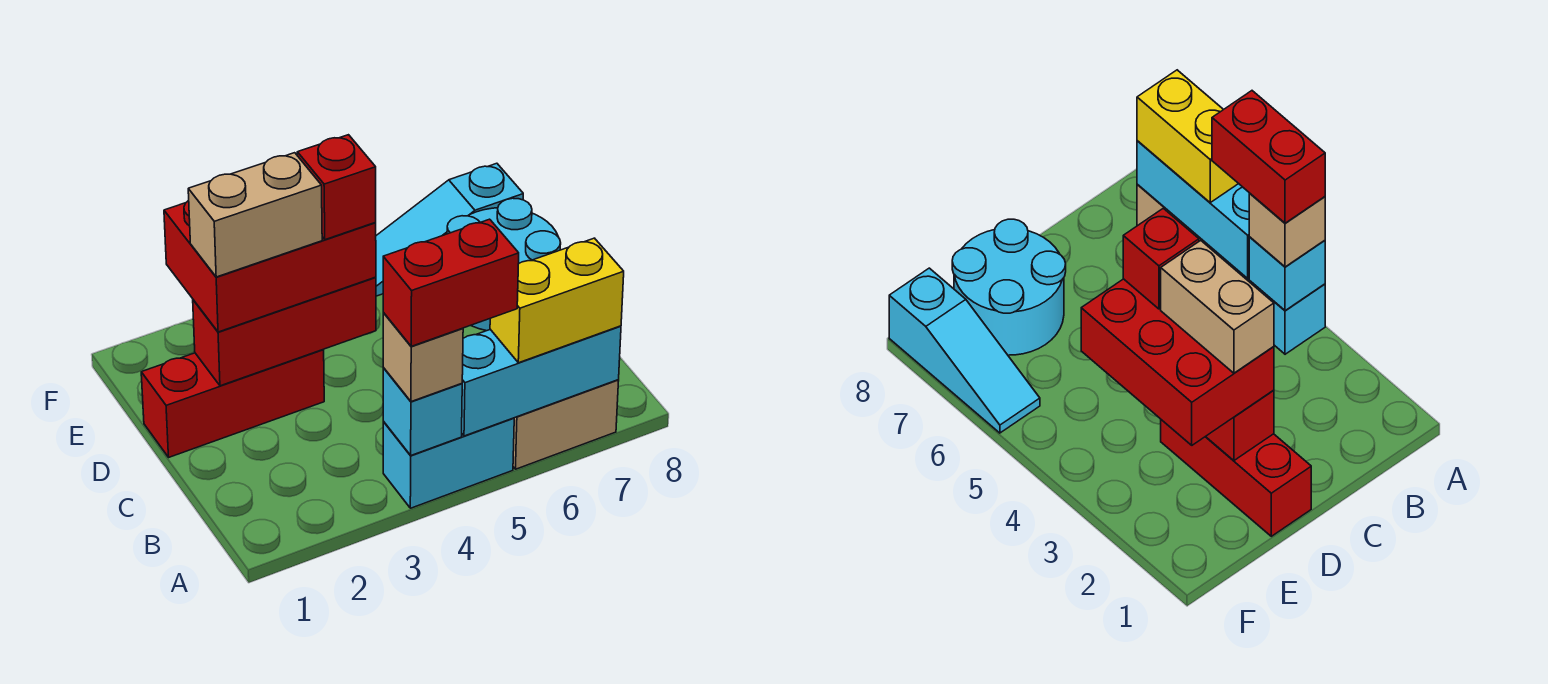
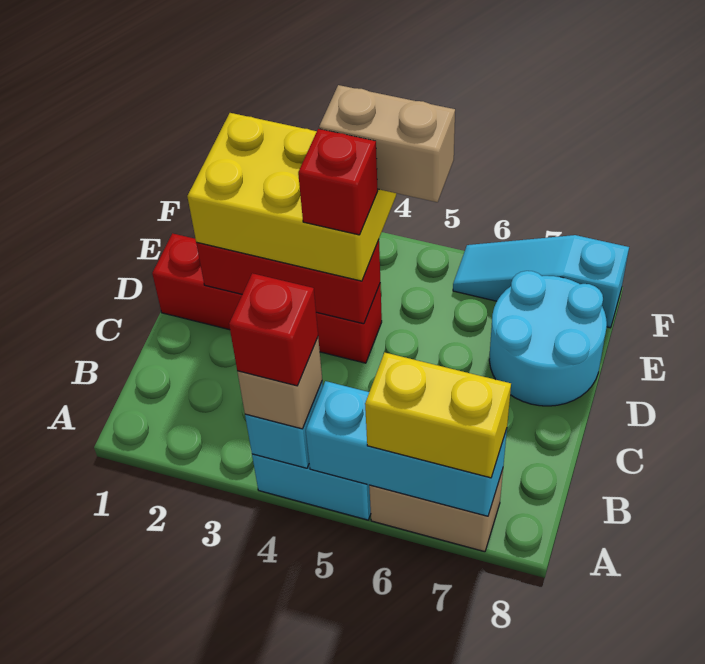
red 1x2 brick [383,219,519,346] -> red 1x1 brick [229,273,318,386]
red 1x3 brick [141,350,324,457] -> red 1x4 brick [152,233,382,363]
red 2x3 brick [164,200,376,332] -> yellow 2x3 brick [187,113,396,281]
tan 1x2 brick [188,153,322,277] -> tan 1x2 brick moved to [319,85,455,202]

